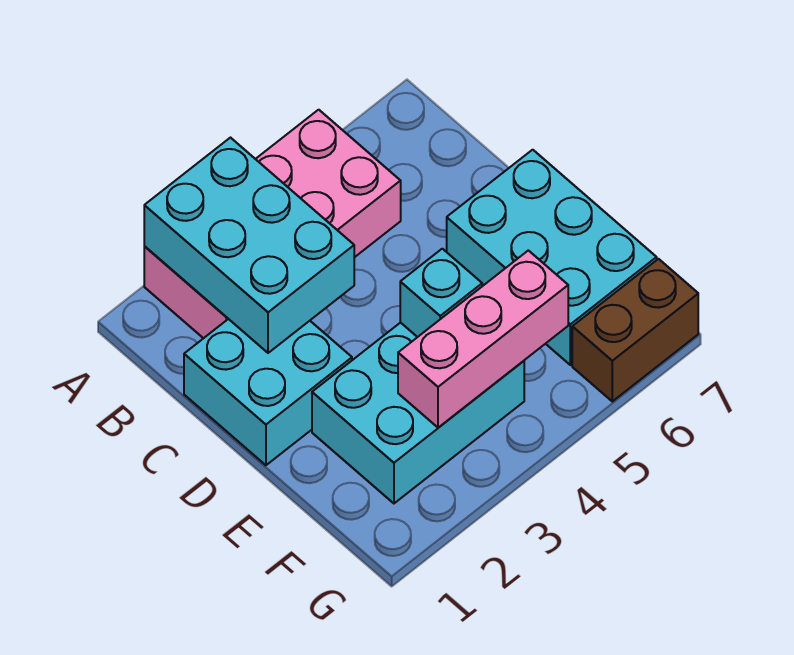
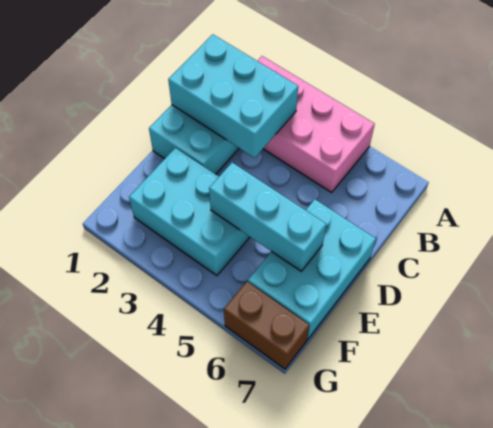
cyan 2x3 brick [144,138,354,353] -> cyan 2x3 brick turned to [168,34,298,158]
cyan 1x1 brick [400,249,482,337] -> cyan 1x3 brick [209,163,326,271]
pink 1x3 brick [398,250,568,428] -> none

